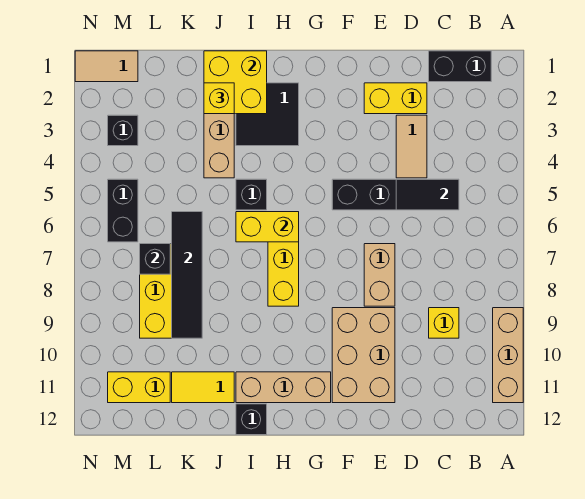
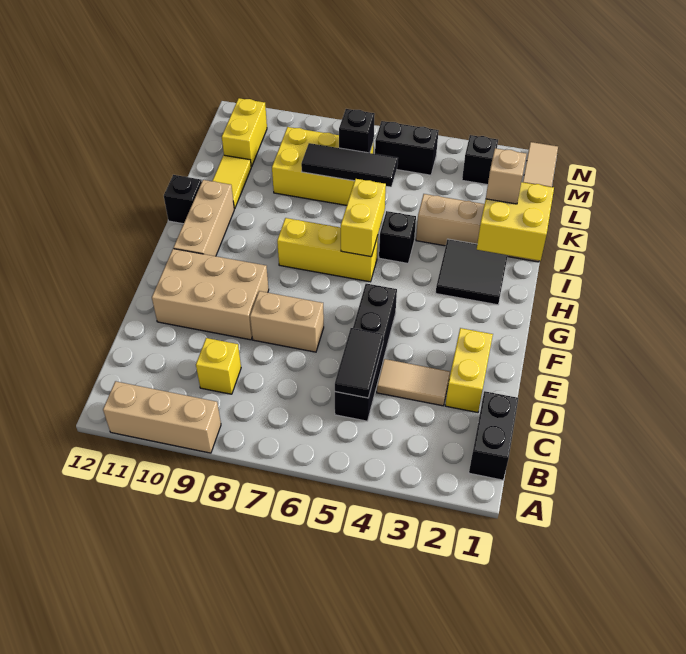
yellow 1x1 brick [204,83,234,114] -> tan 1x1 brick [486,148,526,204]
black 1x4 tile [172,212,202,338] -> black 1x3 tile [301,143,398,187]

